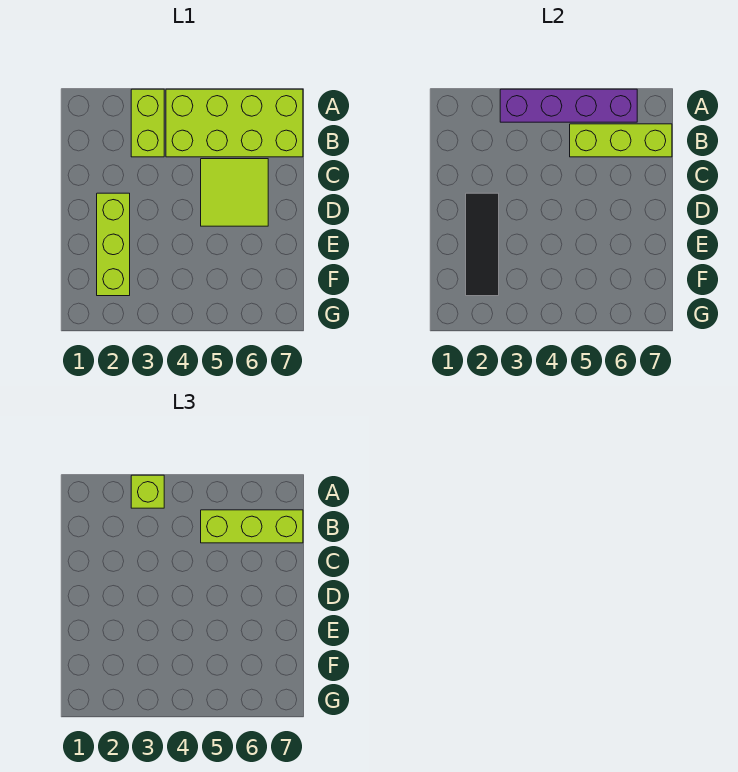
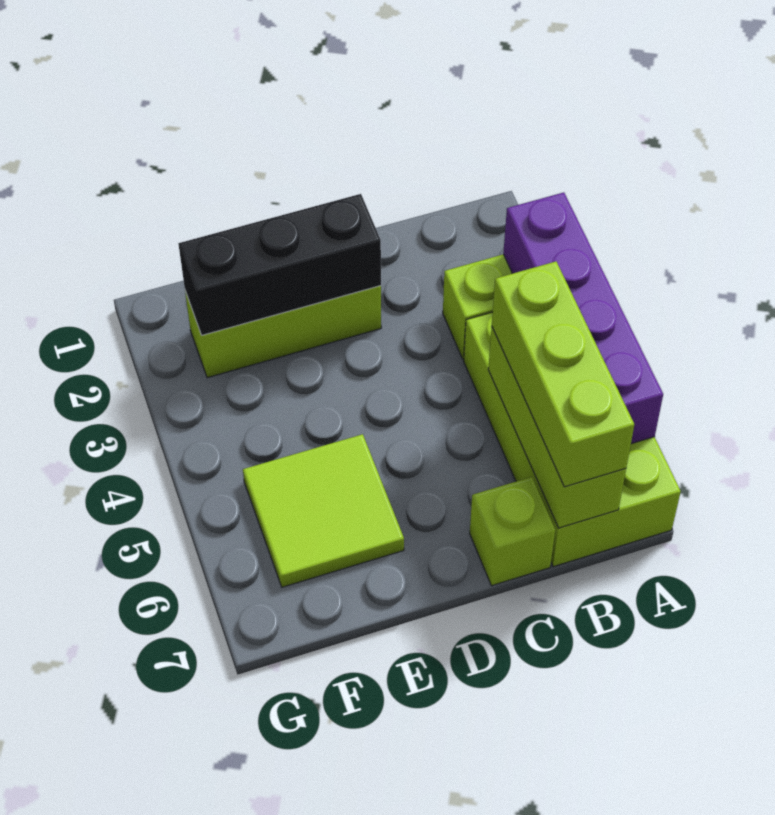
lime 1x1 brick [131,475,164,508] -> lime 1x1 brick moved to [470,477,555,586]
lime 2x2 tile [201,159,268,226] -> lime 2x2 tile moved to [243,434,404,587]
black 1x3 tile [466,193,499,296] -> black 1x3 brick [178,194,381,335]

